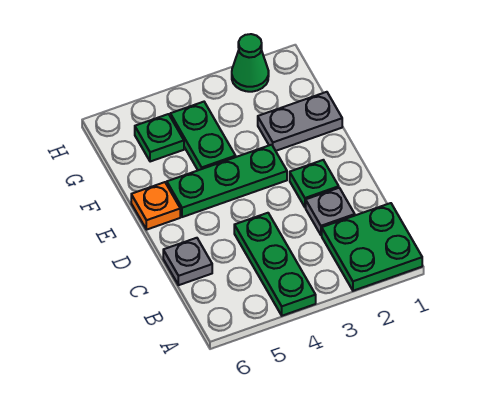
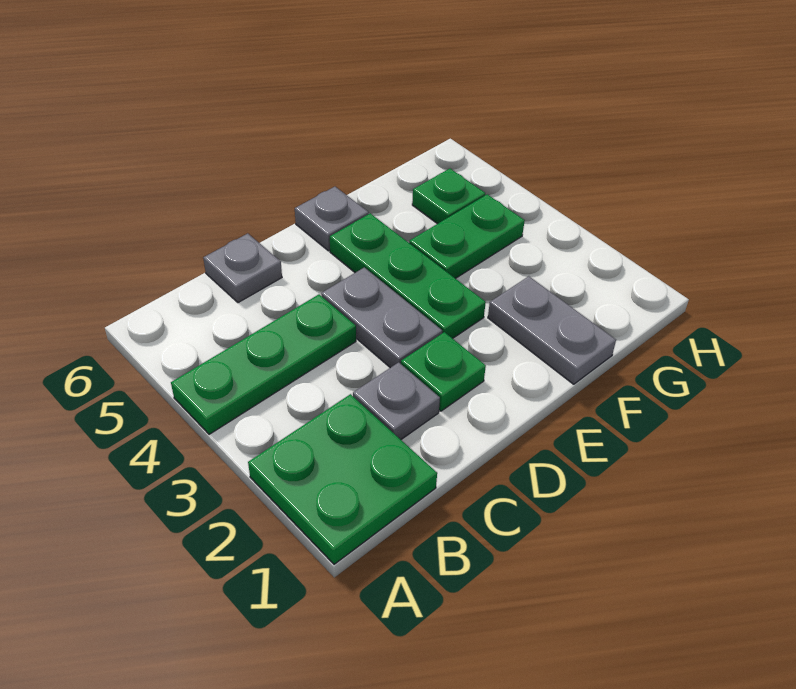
none -> grey 1x2 plate [321,267,442,368]
orange 1x1 plate [131,182,180,230] -> grey 1x1 plate [295,187,369,251]
green 1x1 cone [232,34,269,92] -> none

